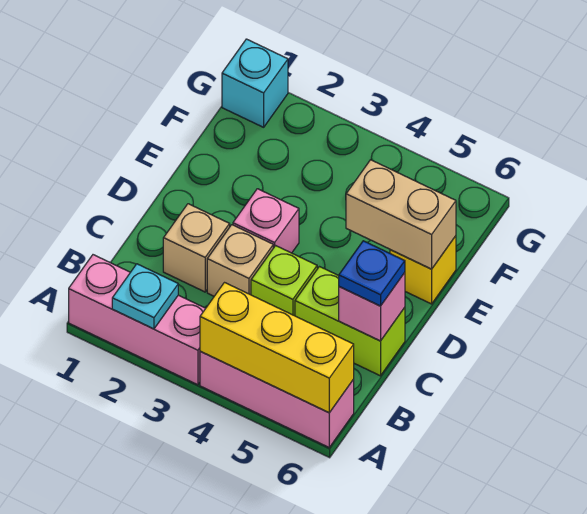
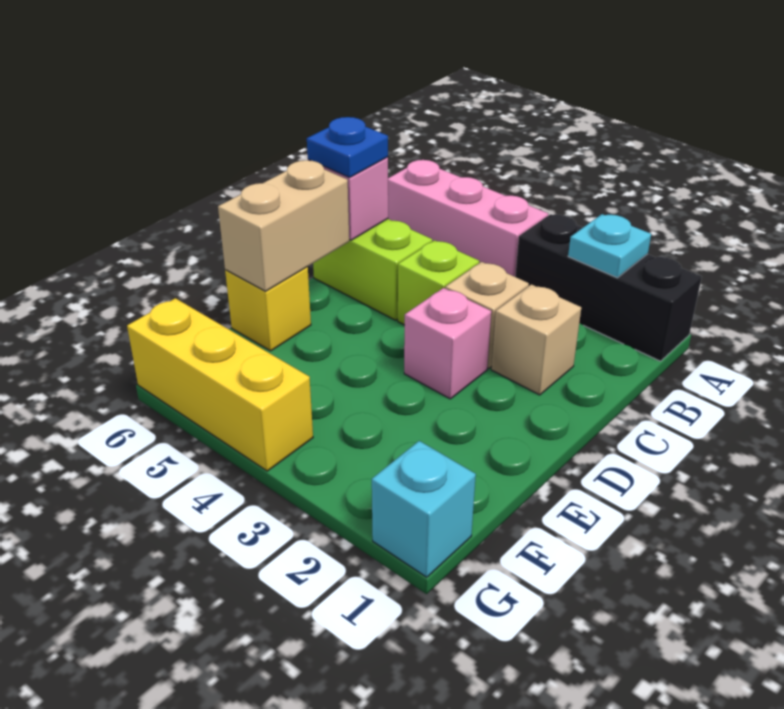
pink 1x3 brick [69,255,206,385] -> black 1x3 brick [515,214,702,361]
yellow 1x3 brick [200,283,354,413] -> yellow 1x3 brick moved to [127,298,313,471]
tan 1x2 brick [346,160,456,269] -> tan 1x2 brick turned to [218,160,349,291]

